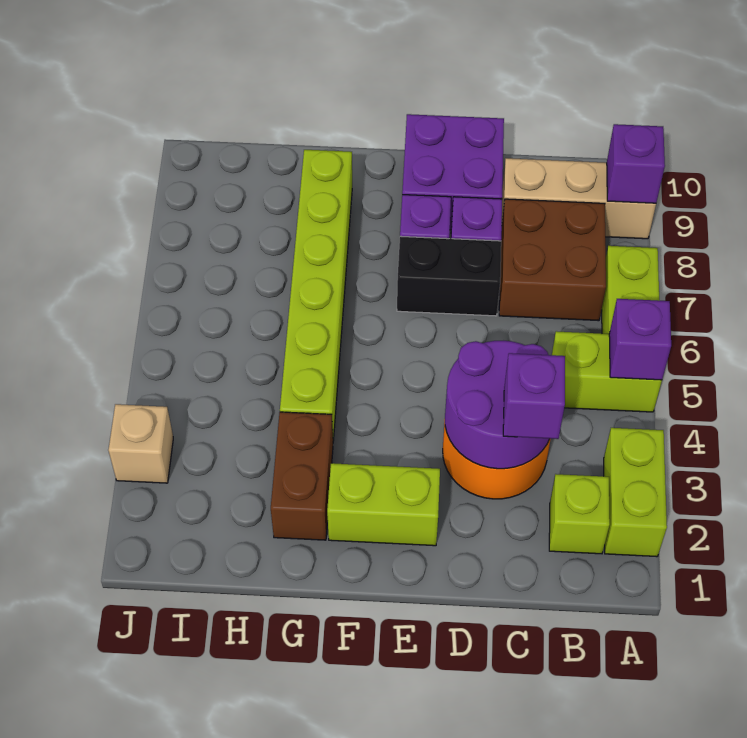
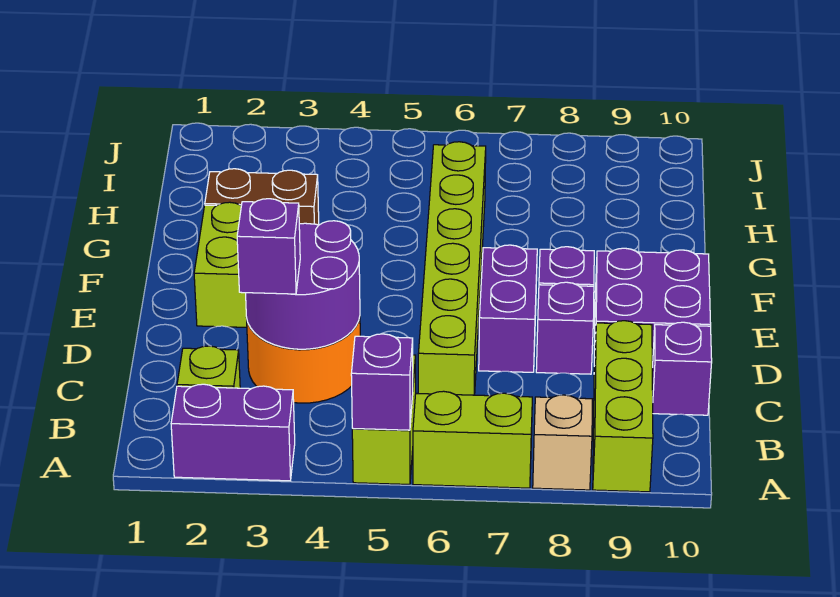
lime 1x2 brick [604,428,667,557] -> purple 1x2 brick [171,384,295,481]
tan 1x3 brick [502,158,656,239] -> lime 1x3 brick [593,321,653,492]
purple 1x1 brick [607,124,665,203] -> purple 1x1 brick moved to [652,322,712,415]
brown 2x2 brick [499,199,606,321] -> none
black 1x2 brick [397,236,501,316] -> purple 1x2 brick [479,245,537,372]
lime 1x6 brick [280,150,352,441] -> lime 1x6 brick turned to [418,142,486,395]
tan 1x1 brick [108,404,173,483] -> tan 1x1 brick moved to [533,395,592,490]

